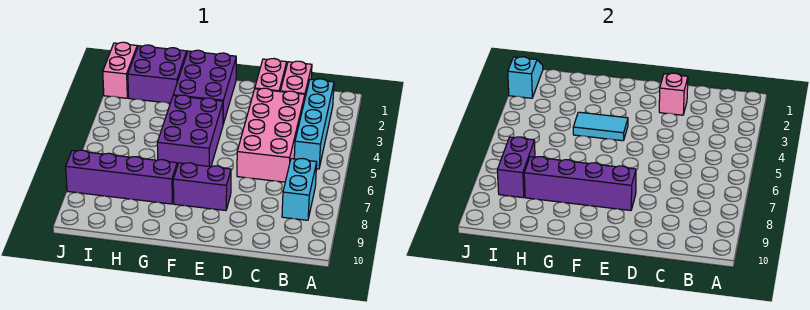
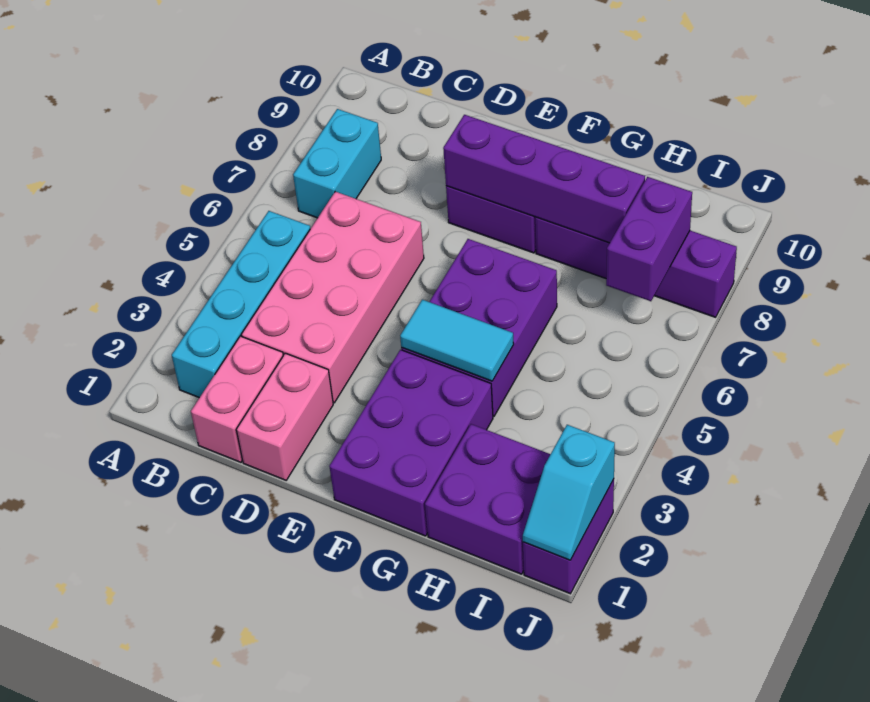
pink 1x1 brick [659,73,688,115] -> none
pink 1x2 brick [103,42,137,98] -> purple 1x2 brick [523,479,614,594]

